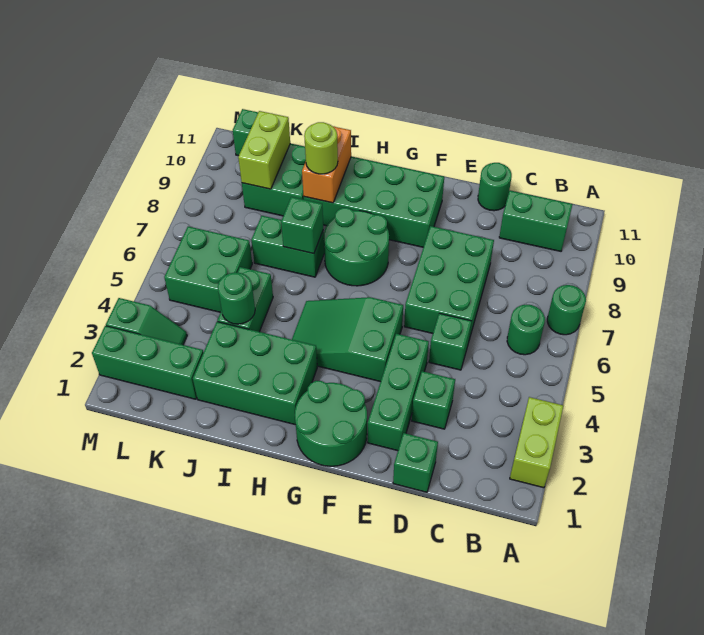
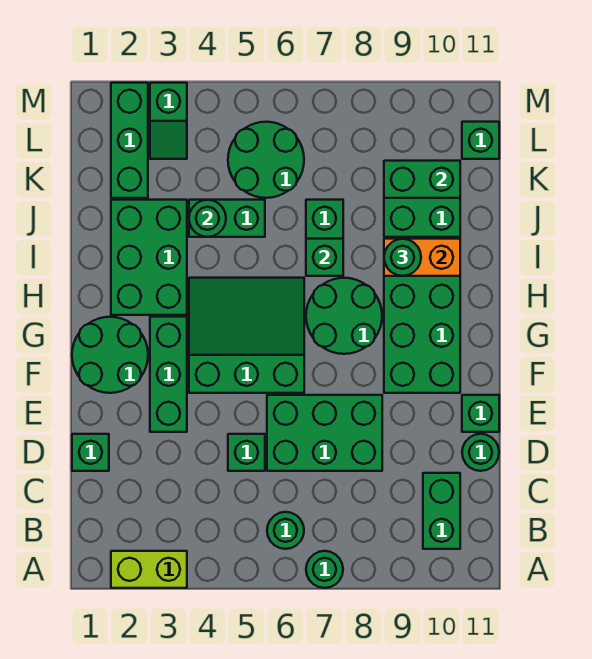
green 1x1 brick [412,371,455,429] -> green 1x1 brick moved to [462,395,499,432]
green 1x3 brick [368,334,429,451] -> green 1x3 brick turned to [150,317,187,432]
green 2x3 slope [292,297,403,382] -> green 3x3 slope [189,278,304,393]
lime 1x1 round brick [304,122,338,174] -> green 1x1 round brick [384,239,421,276]
green 2x2 brick [164,226,252,312] -> green 2x2 round brick [228,122,304,198]
lime 1x2 brick [238,111,290,189] -> green 1x2 brick [384,161,460,198]

